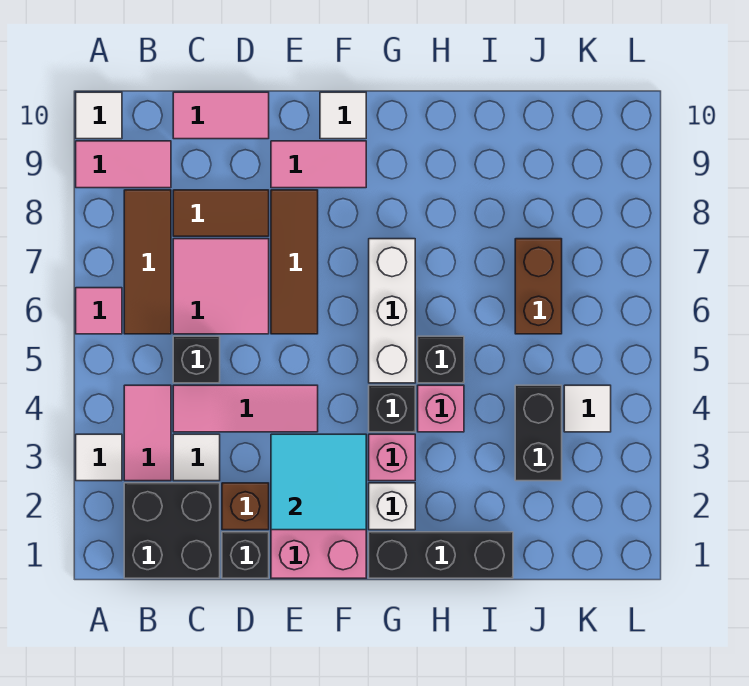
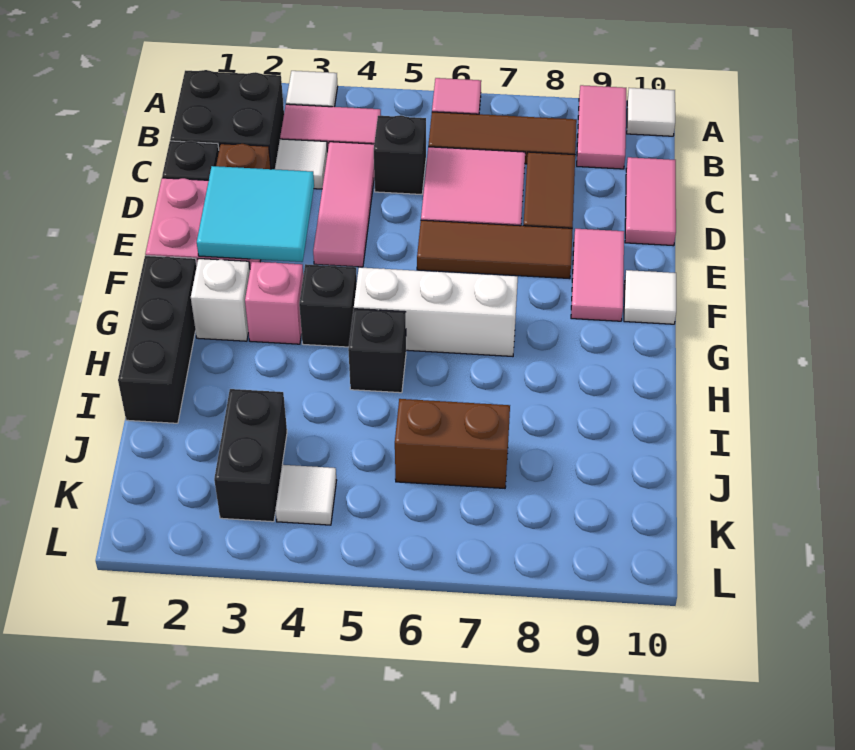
pink 1x1 brick [418,385,464,432] -> none
black 1x2 brick [515,385,562,481] -> black 1x2 brick turned to [214,389,287,522]

